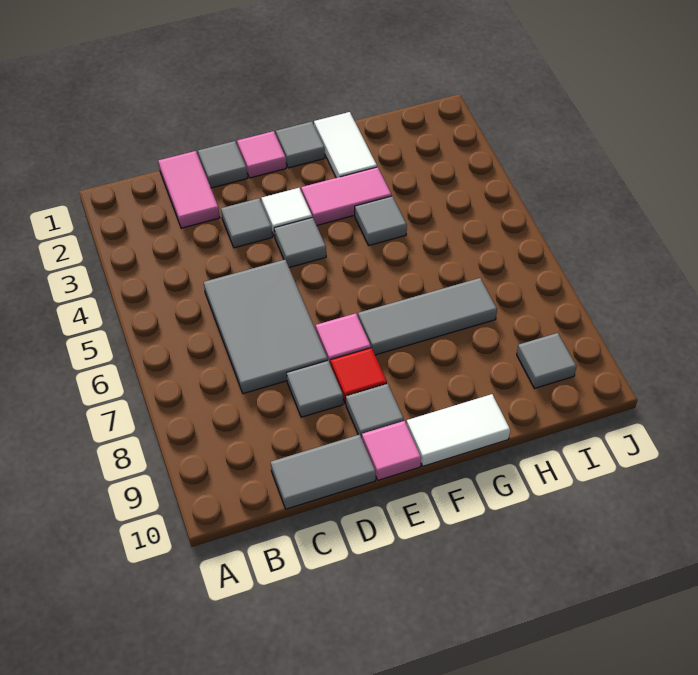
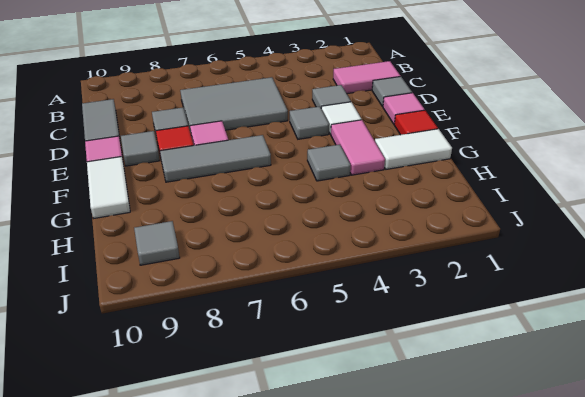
grey 1x1 tile [276,122,325,168] -> red 1x1 tile [394,110,438,135]
grey 1x3 tile [358,278,497,355] -> grey 1x3 tile turned to [160,135,271,182]

